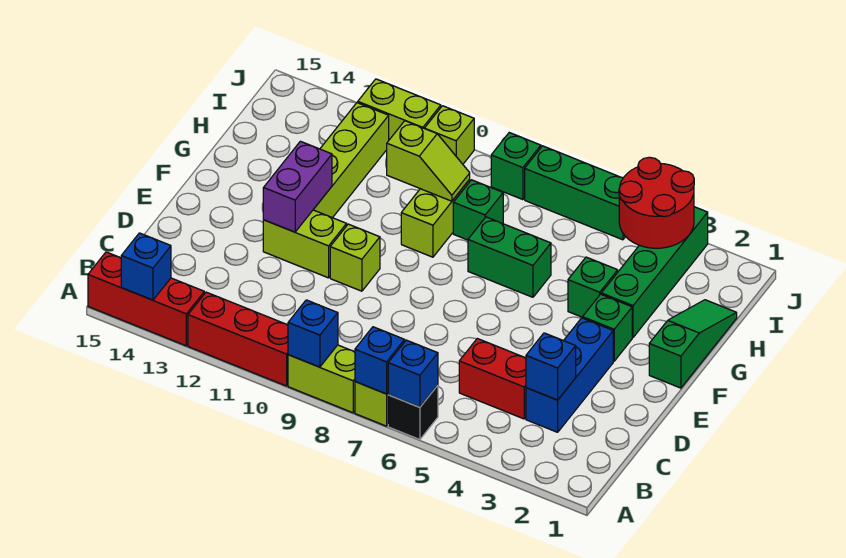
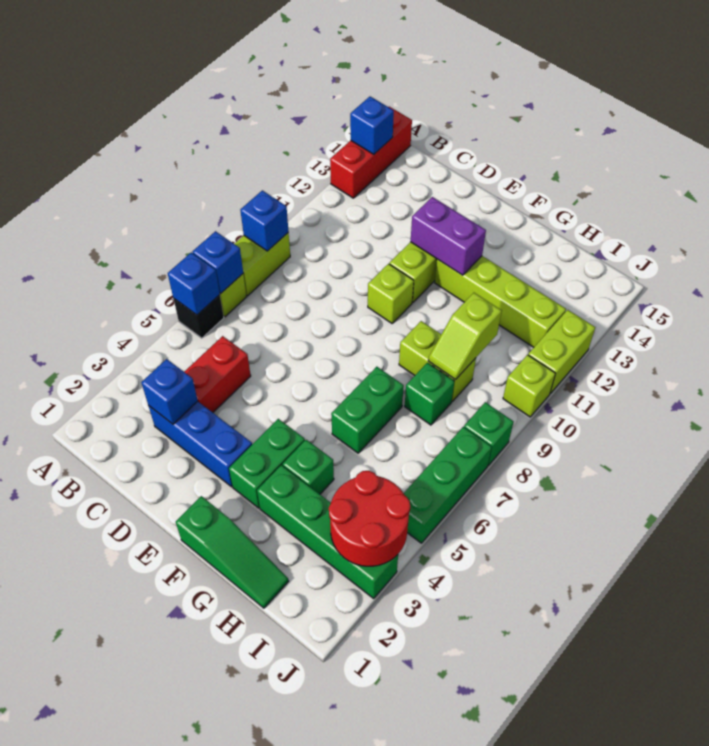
red 1x3 brick [188,292,288,386] -> none
green 1x1 brick [583,294,632,361] -> green 1x2 brick [229,419,305,508]

